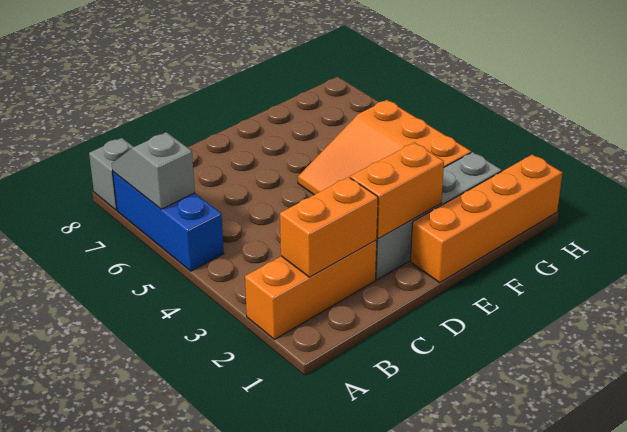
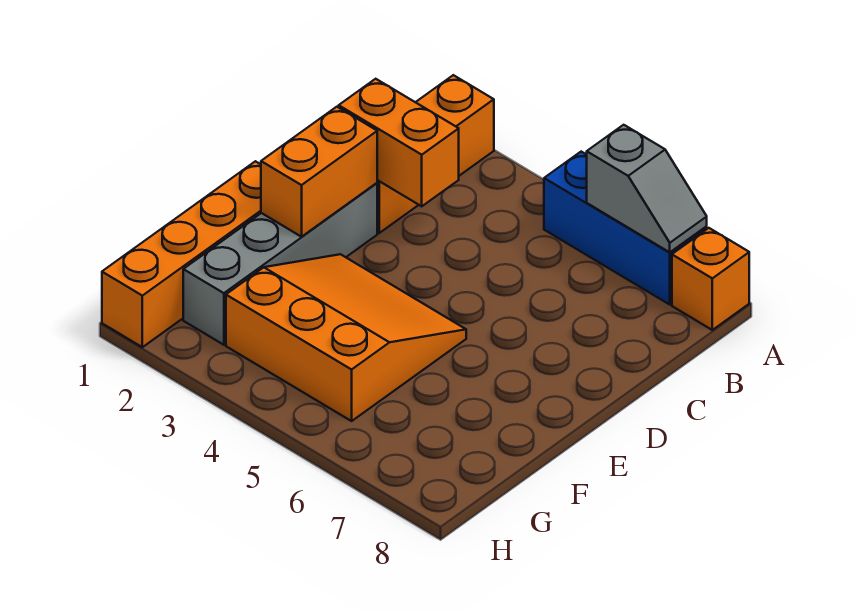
grey 1x1 brick [89,138,133,210] -> orange 1x1 brick [672,228,749,330]
orange 1x2 brick [280,177,378,277] -> orange 1x2 brick turned to [339,79,459,206]

